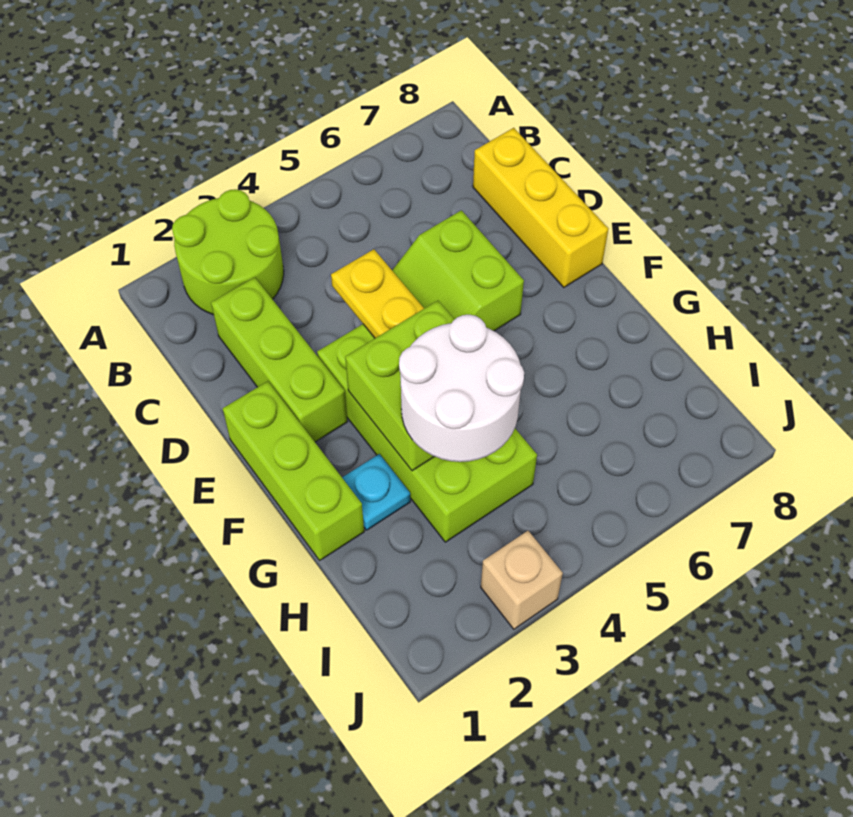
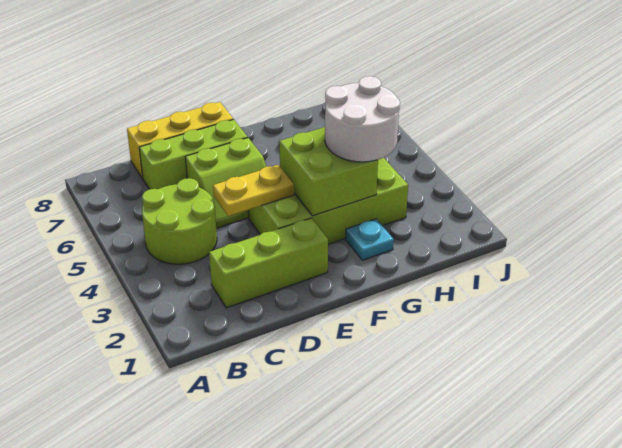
lime 2x2 round brick [172,189,284,315] -> lime 2x2 round brick moved to [142,178,217,264]
lime 1x3 brick [223,381,364,560] -> lime 1x3 brick moved to [139,119,248,189]
tan 1x1 brick [481,531,563,629] -> none

